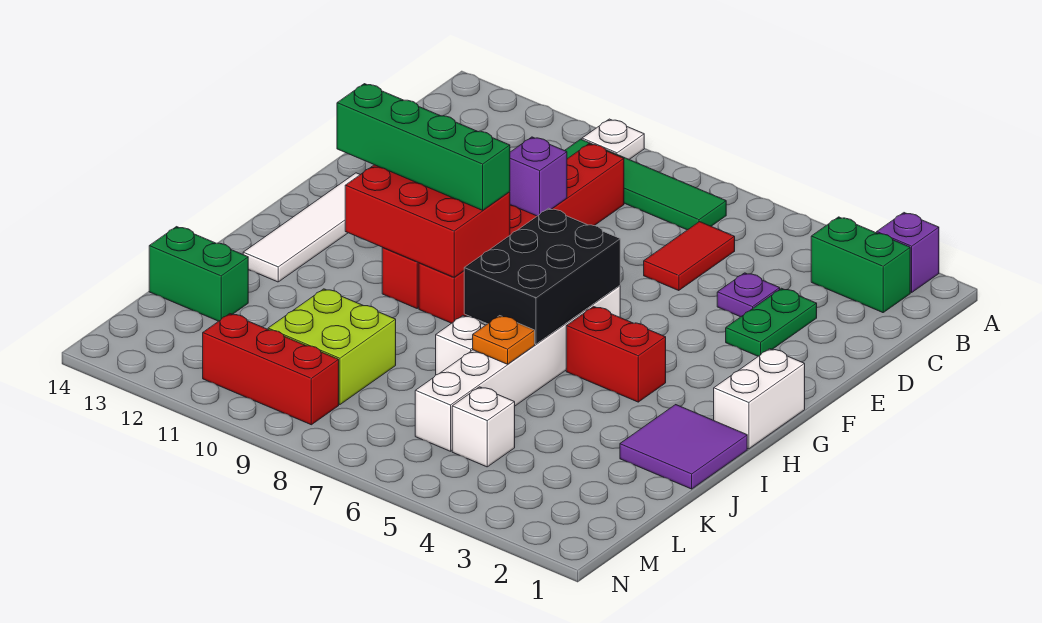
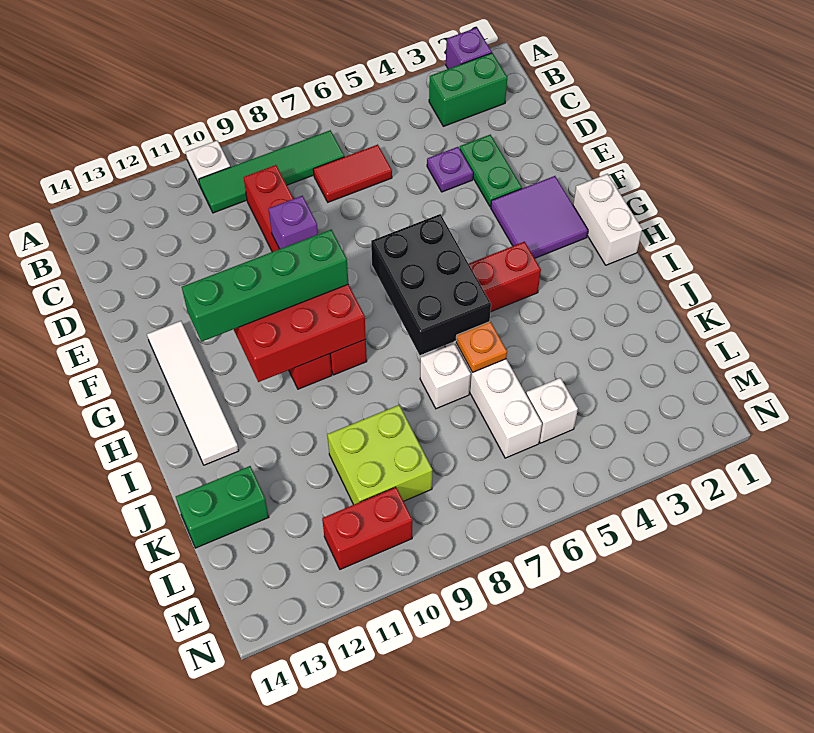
red 1x2 tile [644,222,735,291] -> red 1x2 tile turned to [313,145,392,202]
purple 2x2 tile [620,405,747,489] -> purple 2x2 tile moved to [491,176,588,258]
red 1x3 brick [203,314,339,425] -> red 1x2 brick [322,487,413,569]

